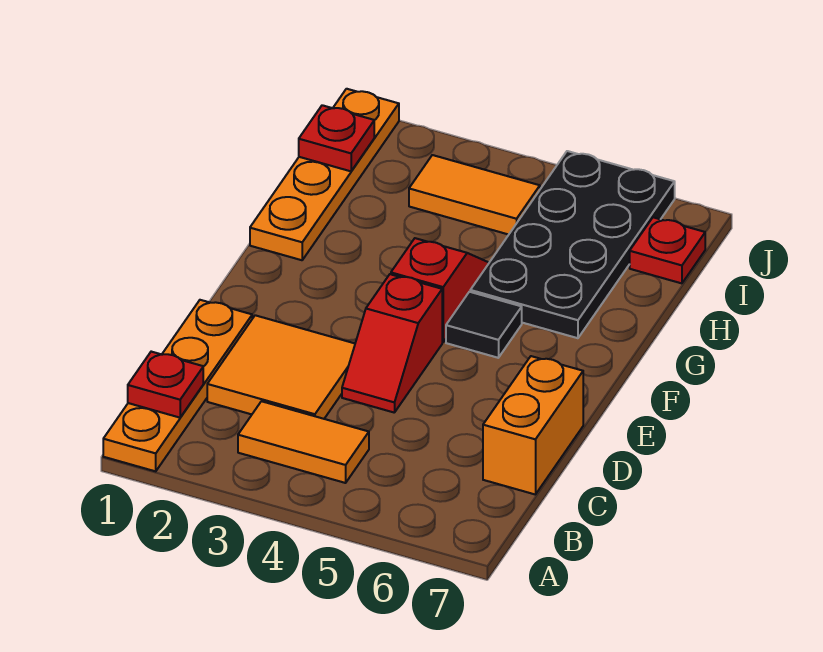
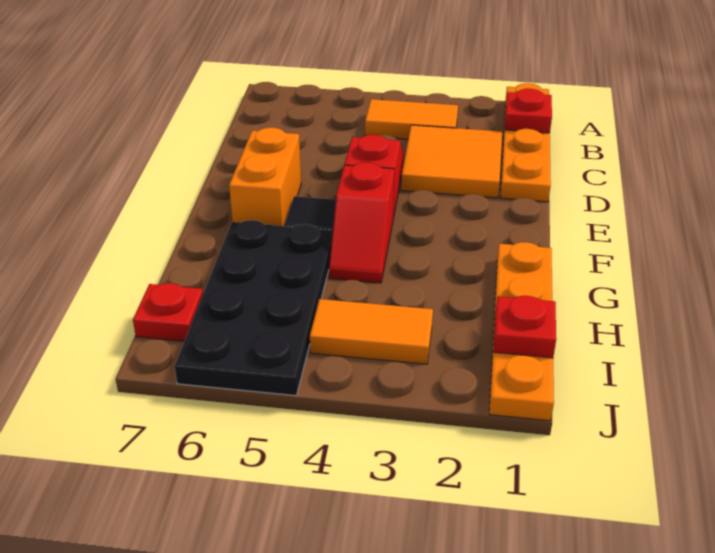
orange 1x2 brick [483,356,583,495] -> orange 1x2 brick moved to [229,127,301,226]

